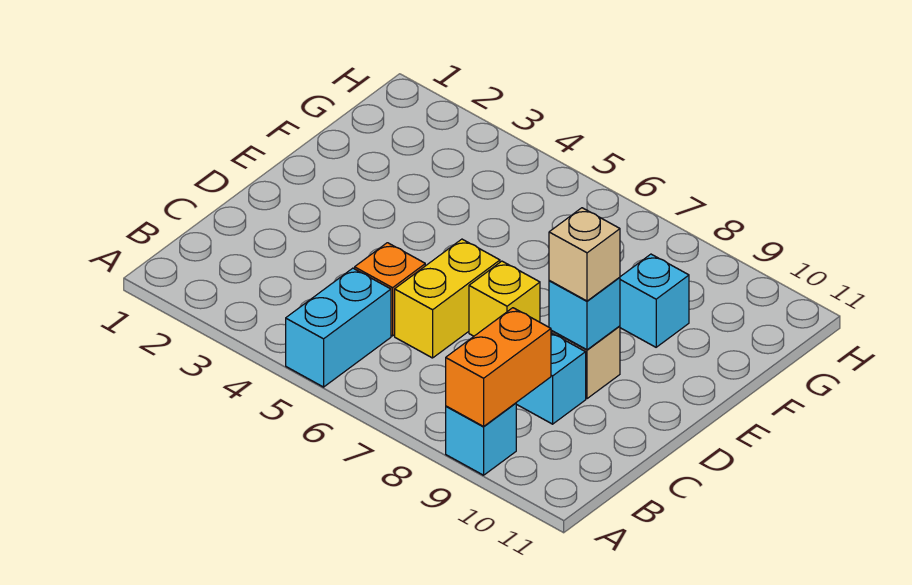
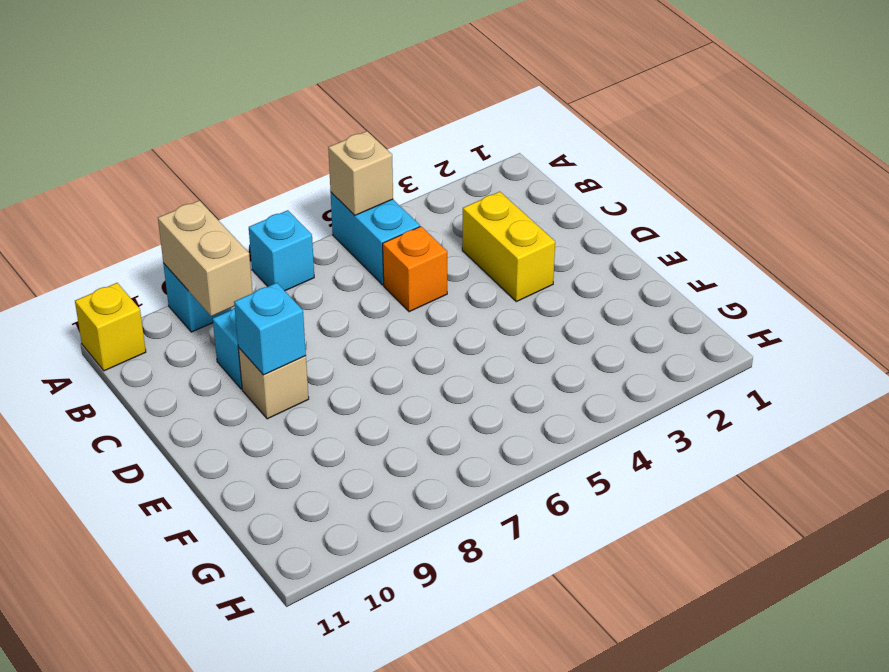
orange 1x2 brick [446,308,551,426] -> tan 1x2 brick [158,200,253,316]
yellow 1x2 brick [395,239,500,358] -> yellow 1x2 brick moved to [462,192,555,302]
yellow 1x1 brick [469,261,540,336] -> yellow 1x1 brick moved to [75,283,146,371]
tan 1x1 brick [549,208,620,301] -> tan 1x1 brick moved to [328,131,393,215]
cyan 1x1 brick [620,254,689,347] -> cyan 1x1 brick moved to [249,210,314,291]

